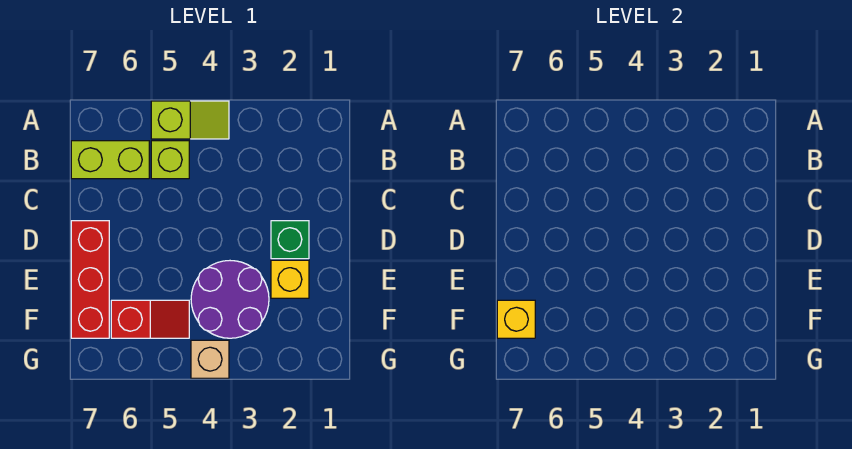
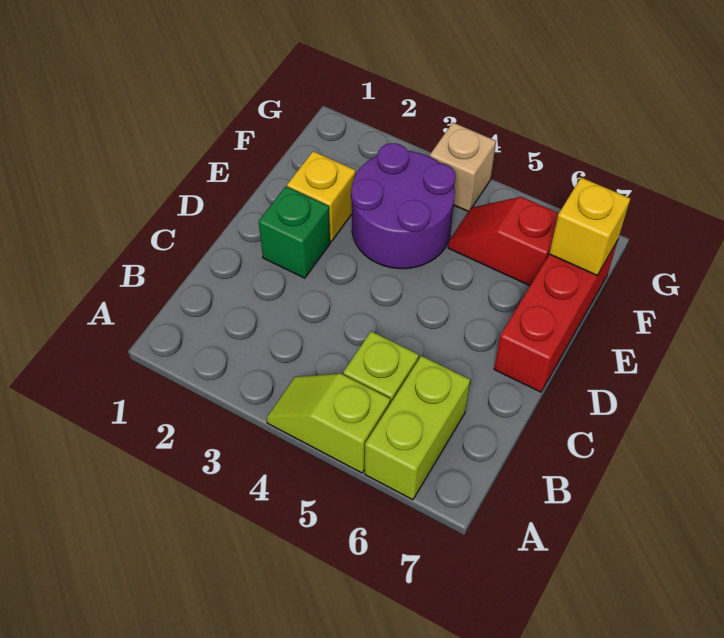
lime 1x2 brick [71,141,149,179] -> lime 1x2 brick turned to [365,356,470,500]

